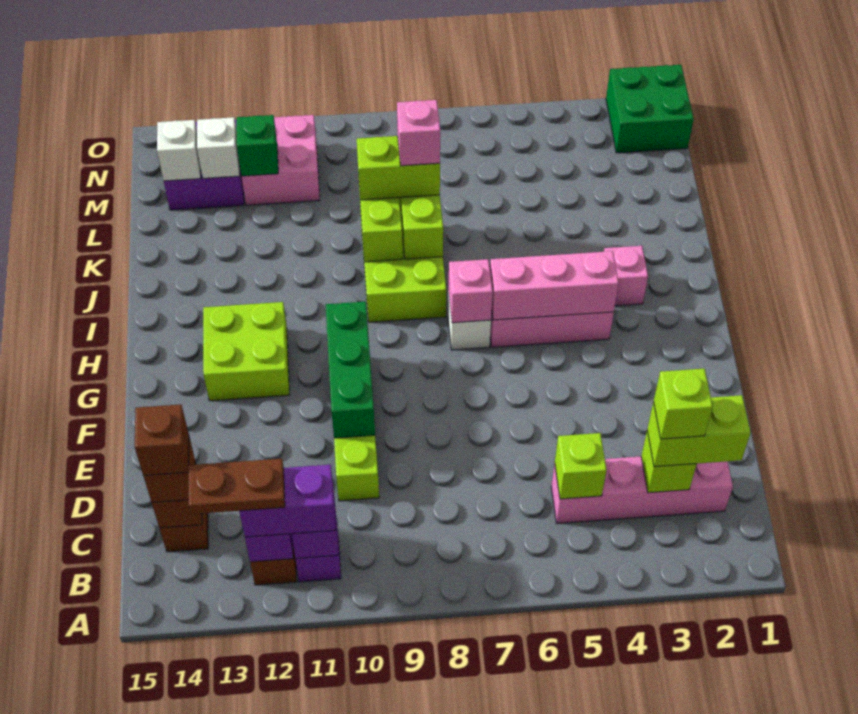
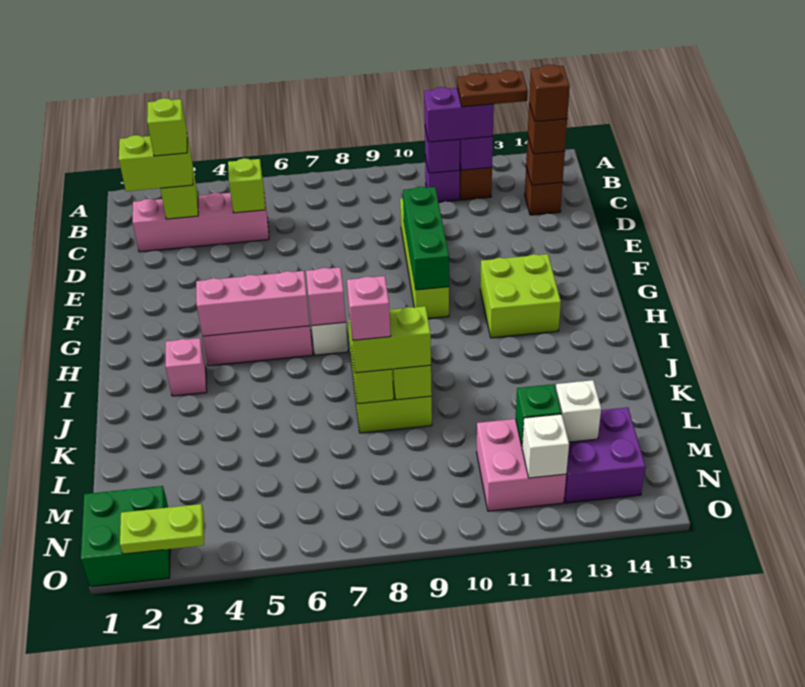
white 1x1 brick [157,120,201,181] -> white 1x1 brick moved to [522,414,569,478]
none -> lime 1x2 plate [120,504,204,554]

